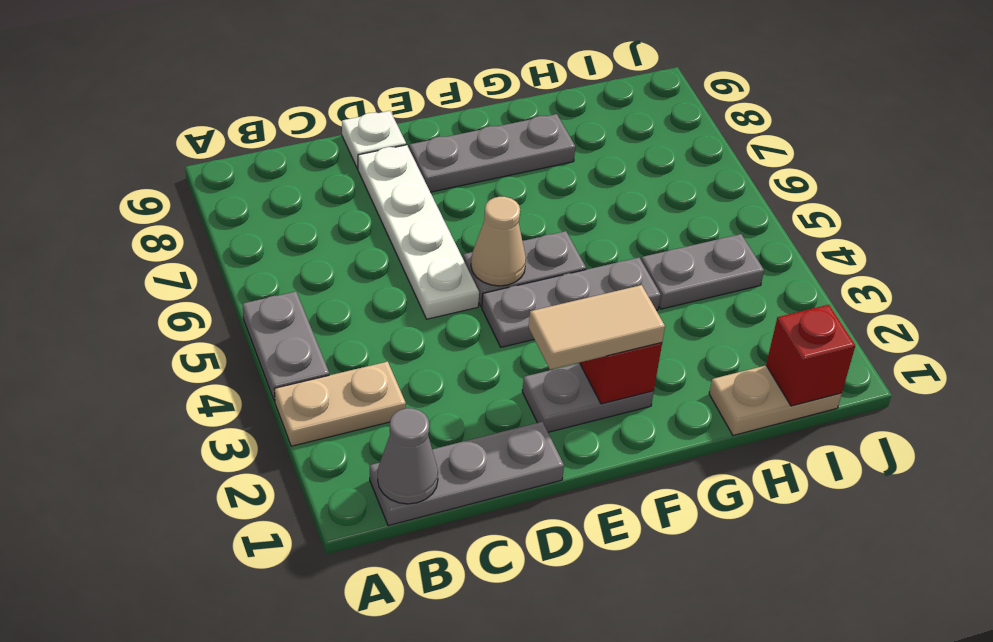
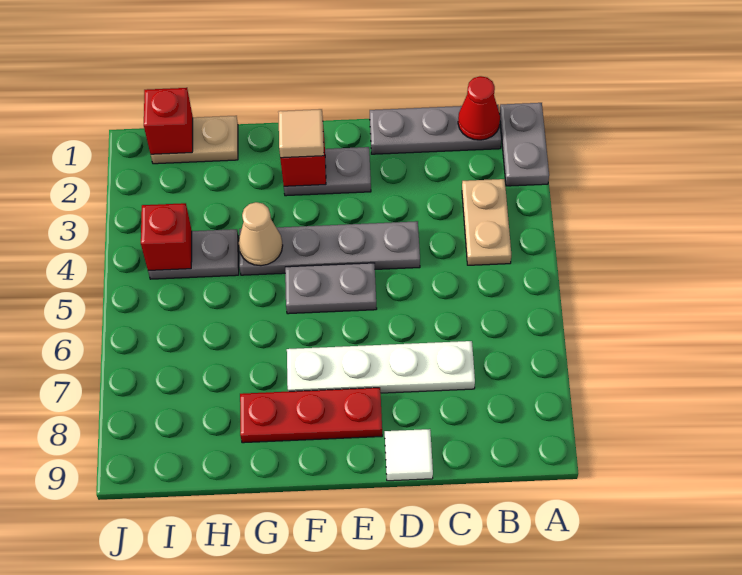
tan 1x2 plate [274,362,406,446] -> tan 1x2 plate turned to [462,179,511,265]
grey 1x2 plate [242,292,329,401] -> grey 1x2 plate moved to [500,103,549,186]
grey 1x1 cone [378,408,438,504] -> red 1x1 cone [458,76,500,140]
white 1x4 plate [358,145,479,319] -> white 1x4 plate turned to [287,341,475,393]
white 1x1 plate [342,111,406,169] -> white 1x1 tile [385,429,433,481]
tan 1x2 tile [529,285,665,370] -> tan 1x1 tile [278,109,324,158]
grey 1x3 plate [482,258,661,347] -> grey 1x4 plate [239,221,420,275]
tan 1x1 cone [471,197,526,286] -> tan 1x1 cone moved to [239,202,283,266]
grey 1x3 plate [409,114,575,192] -> red 1x3 plate [240,388,382,443]
none -> red 1x1 brick [141,203,192,270]

